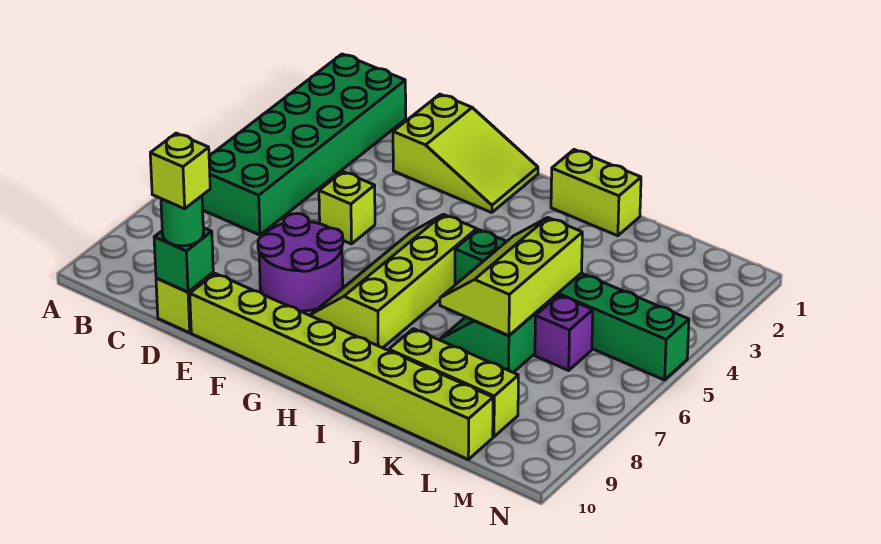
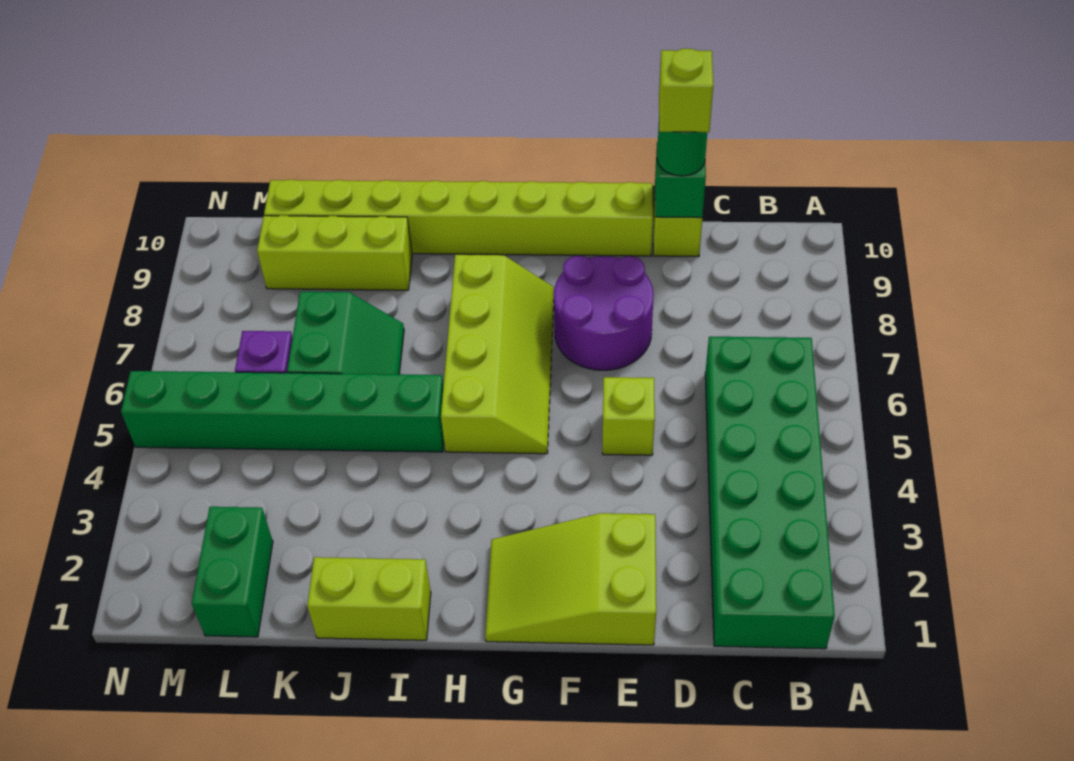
lime 2x3 slope [440,218,582,336] -> none
none -> green 1x2 brick [192,507,273,637]

